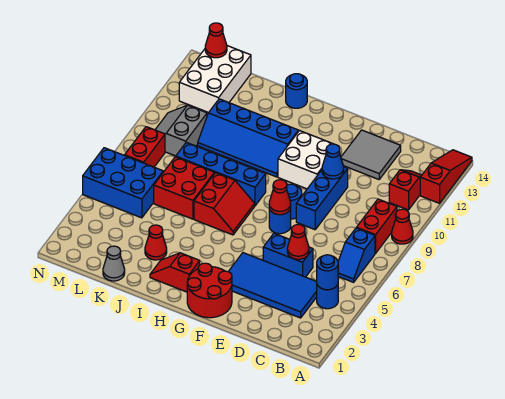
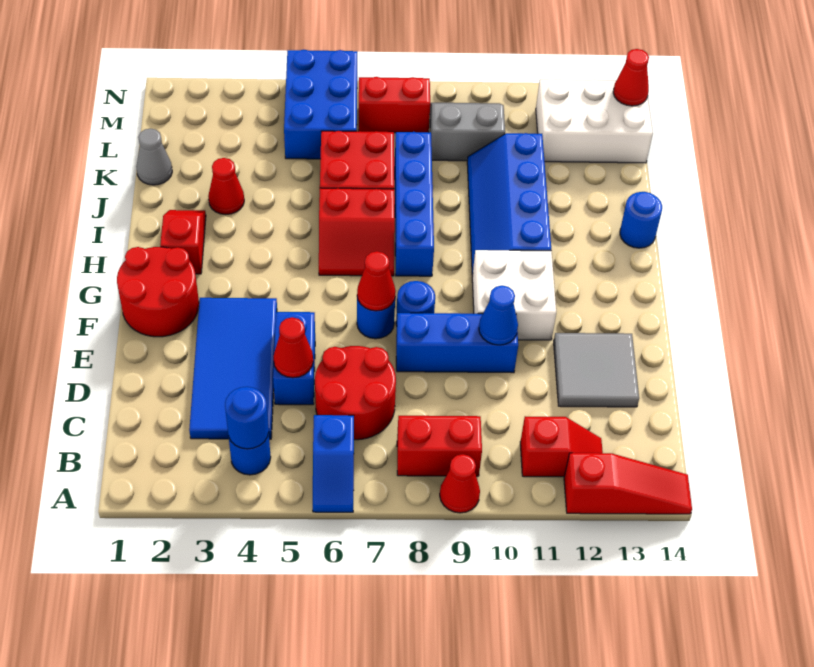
blue 1x2 slope [338,228,375,282] -> blue 1x2 slope turned to [313,415,354,512]
none -> red 2x2 round brick [315,346,396,440]

